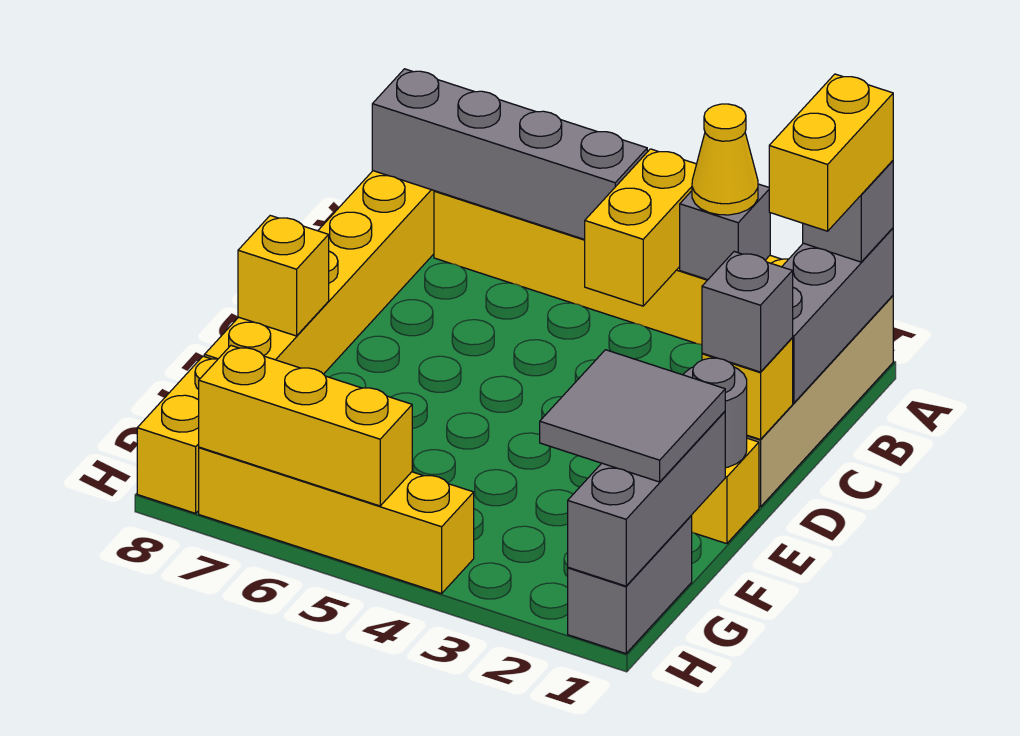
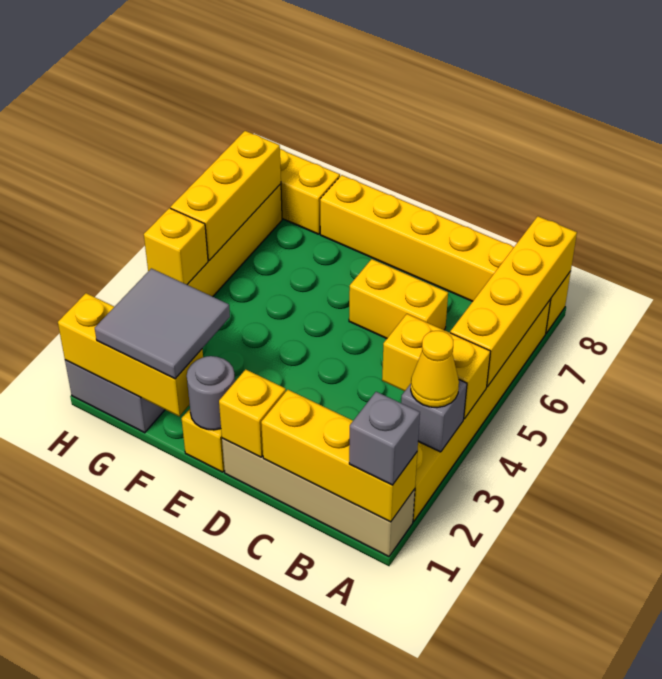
grey 1x3 brick [782,228,893,403] -> yellow 1x3 brick [261,390,417,522]
yellow 1x2 brick [769,74,893,231] -> yellow 1x2 brick moved to [349,259,448,338]
grey 1x4 brick [372,69,647,240] -> yellow 1x4 brick [450,216,577,387]
grey 1x1 brick [702,252,793,372] -> none
yellow 1x1 brick [238,216,329,336] -> yellow 1x1 brick moved to [144,208,208,285]
grey 1x3 brick [568,411,725,586] -> yellow 1x3 brick [58,293,203,416]

